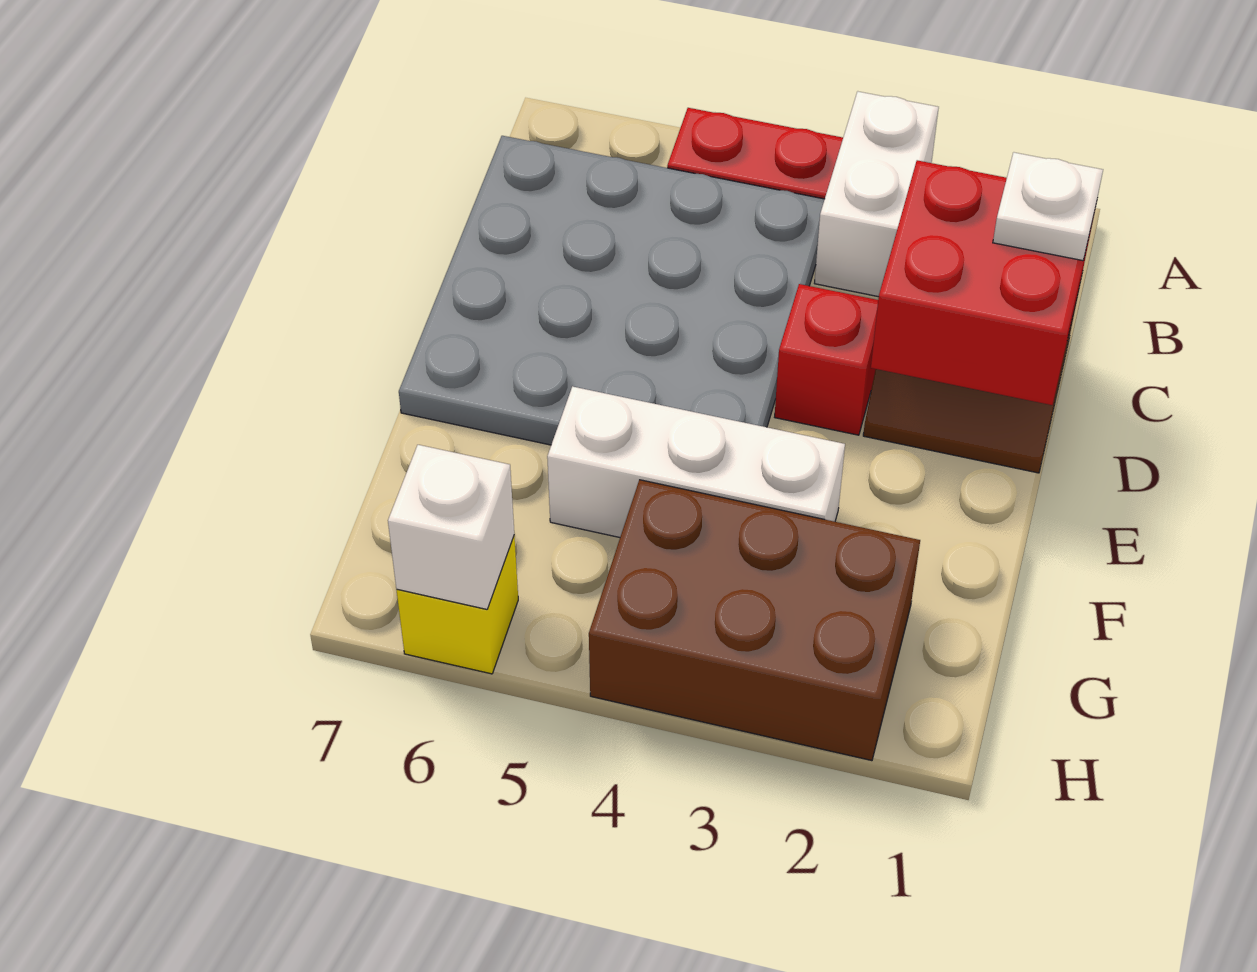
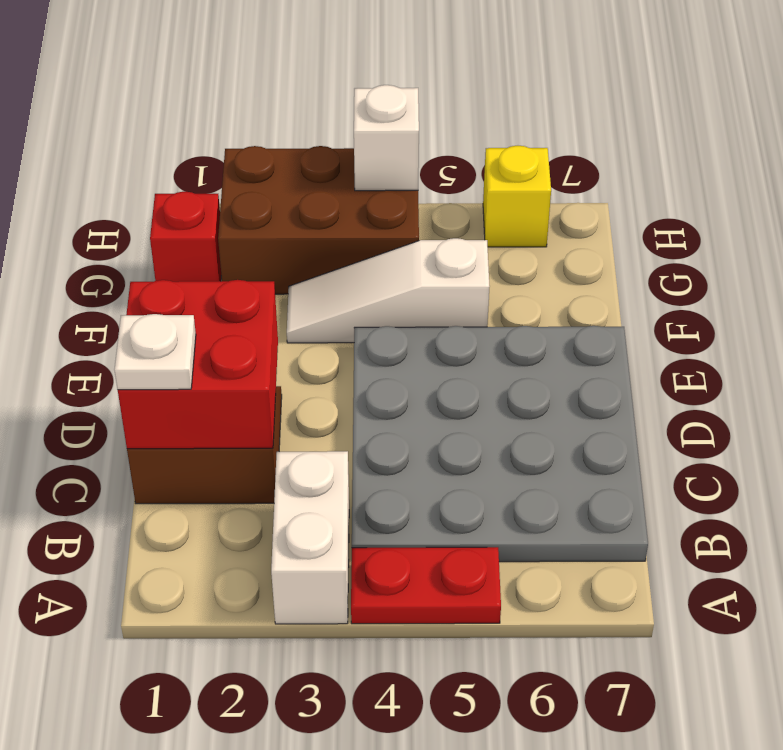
red 1x1 brick [775,284,878,435] -> red 1x1 brick moved to [150,192,221,282]
white 1x3 brick [547,386,845,537] -> white 1x3 slope [287,238,490,343]
white 1x1 brick [388,445,514,609] -> white 1x1 brick moved to [354,85,419,191]

